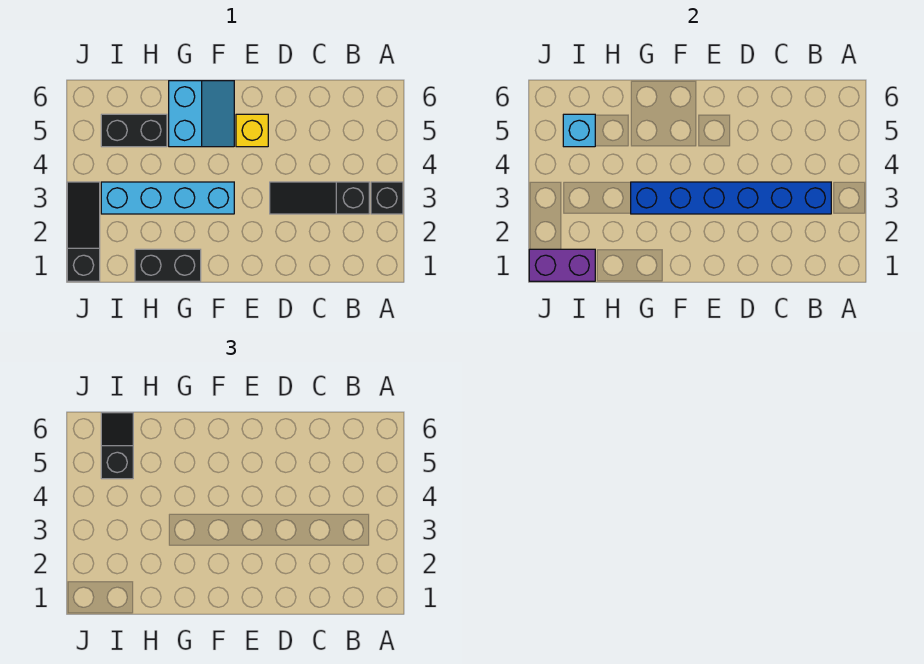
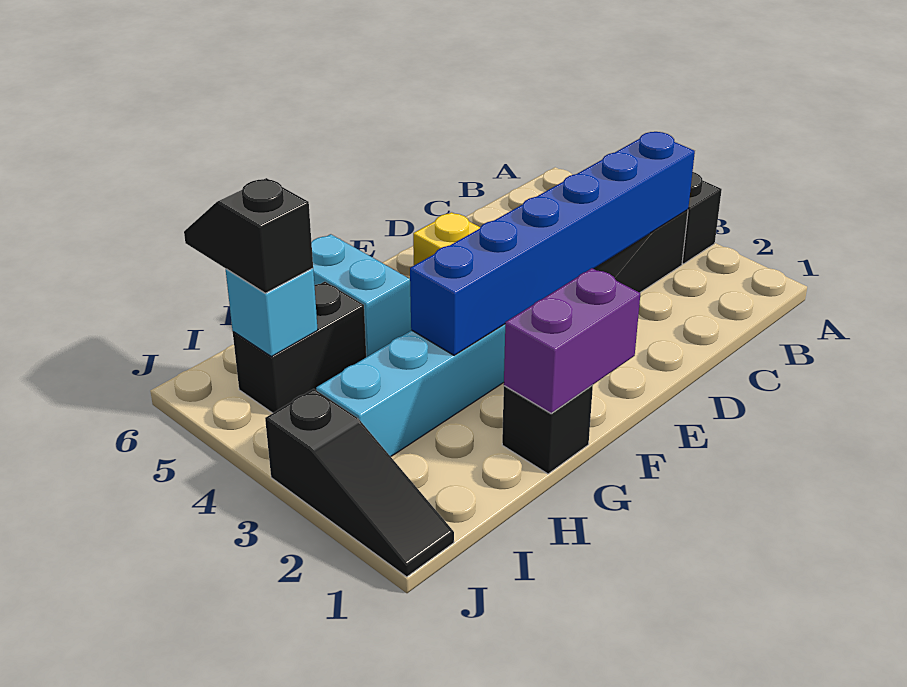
black 1x2 brick [135,249,201,281] -> black 1x1 brick [502,385,593,474]
purple 1x2 brick [529,249,595,281] -> purple 1x2 brick moved to [504,268,640,413]
black 1x3 slope [67,182,100,281] -> black 1x3 slope turned to [265,389,454,577]

